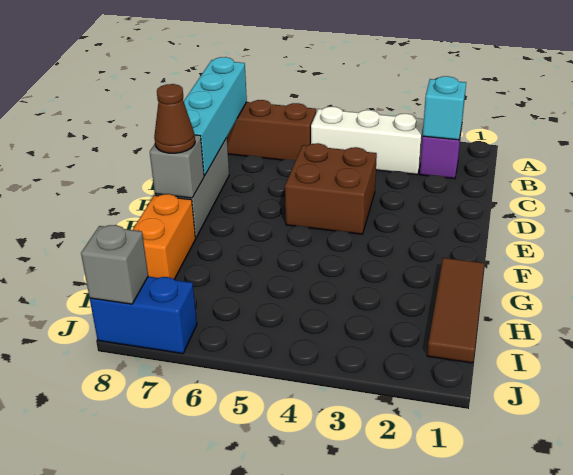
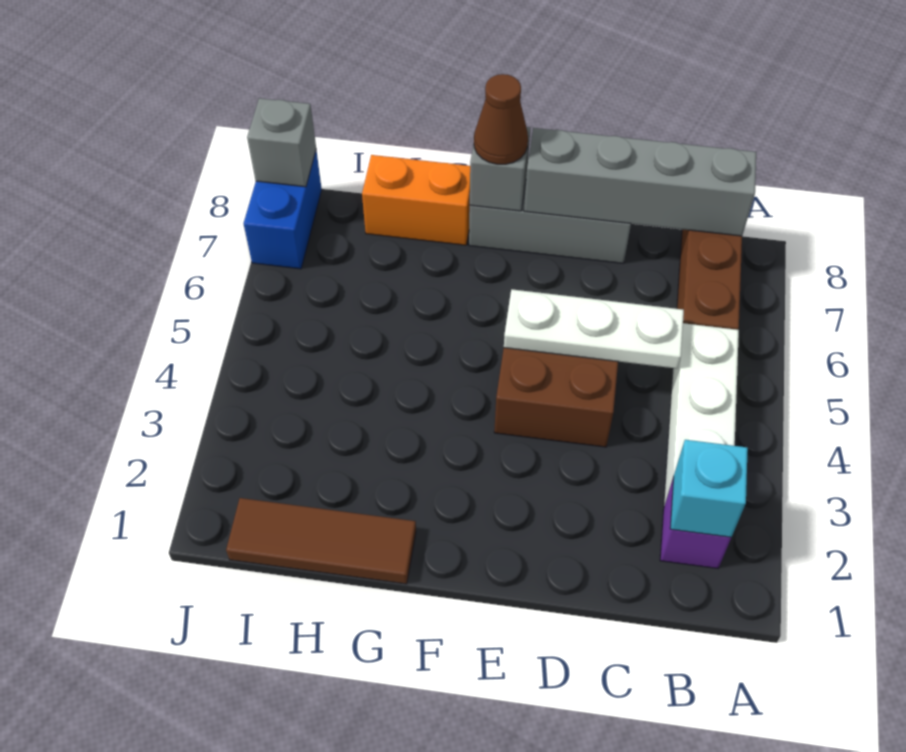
cyan 1x4 brick [184,57,247,176] -> grey 1x4 brick [524,128,756,236]
none -> white 1x3 plate [504,289,684,369]

